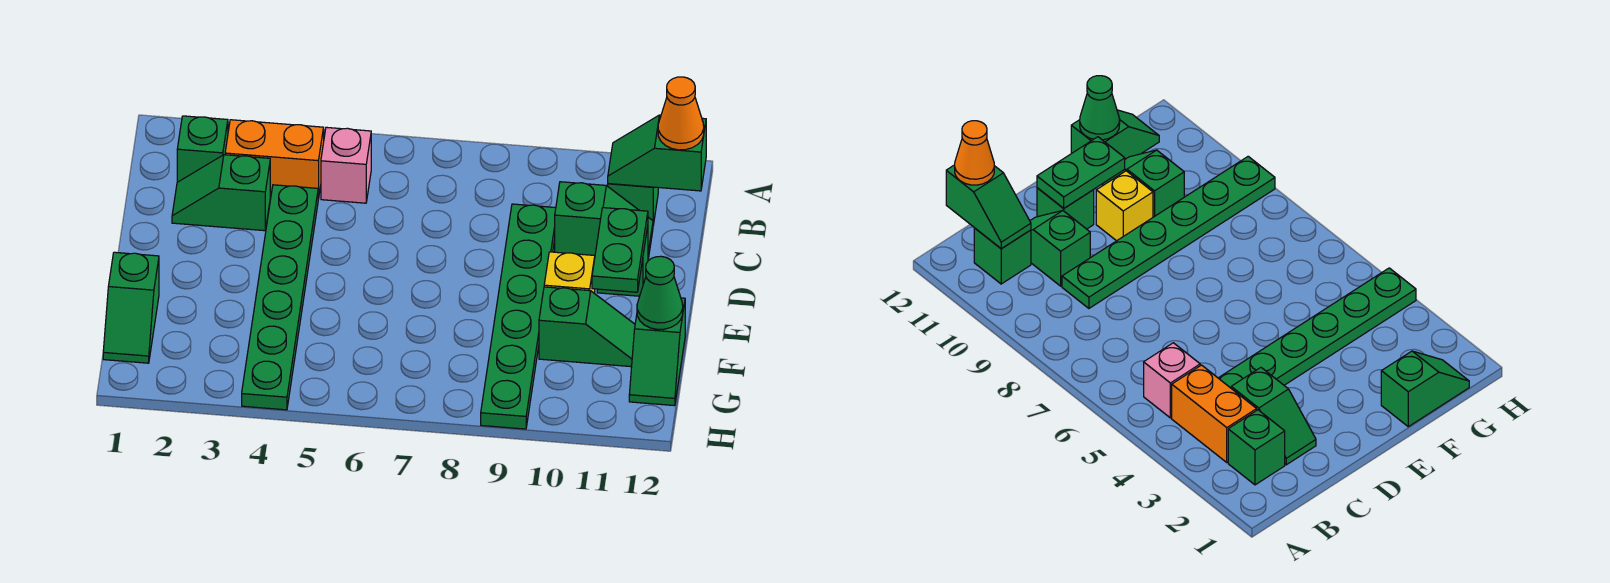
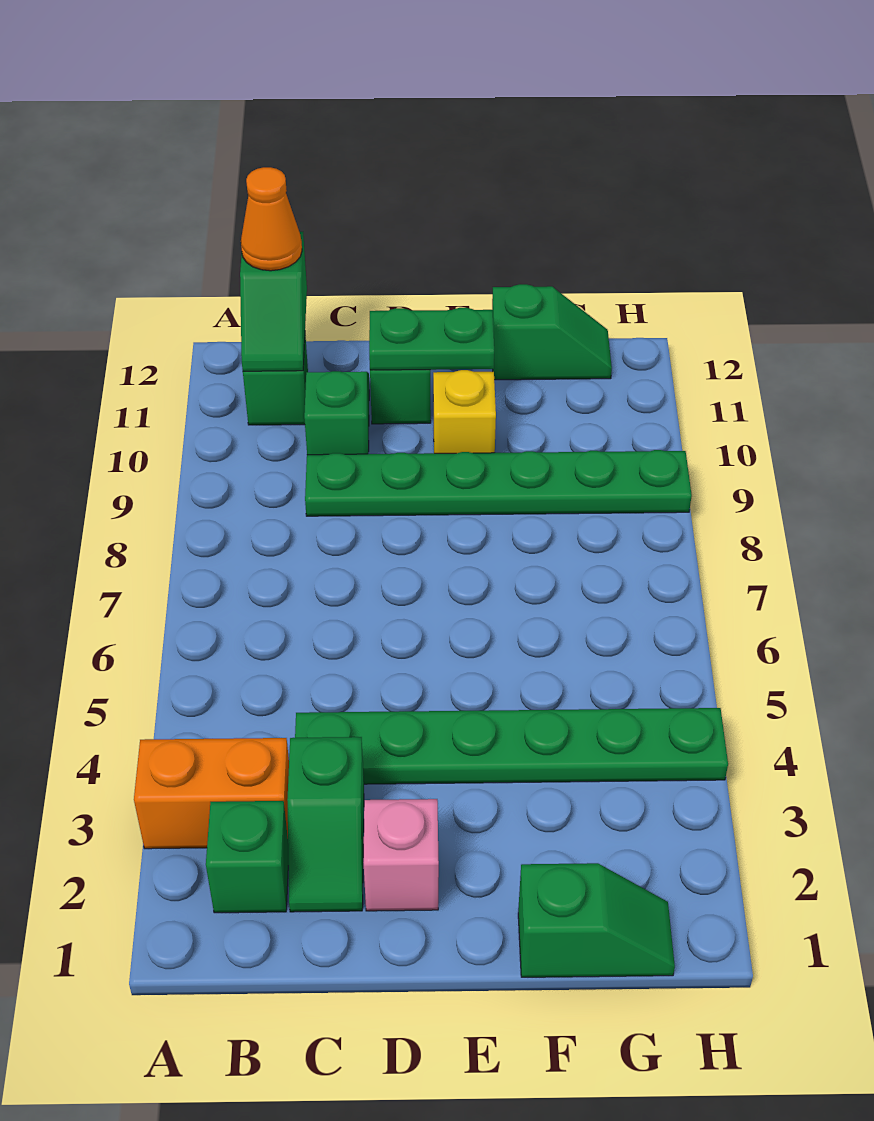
orange 1x2 brick [225,120,324,199] -> orange 1x2 brick turned to [134,738,289,849]
pink 1x1 brick [321,127,371,203] -> pink 1x1 brick moved to [364,799,439,911]
green 1x2 slope [539,287,635,367] -> none
green 1x1 cone [637,256,683,329] -> none

